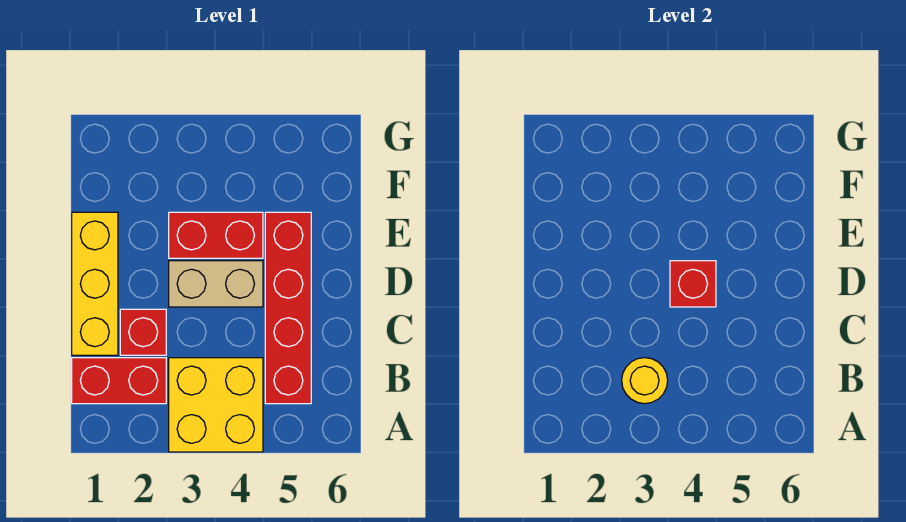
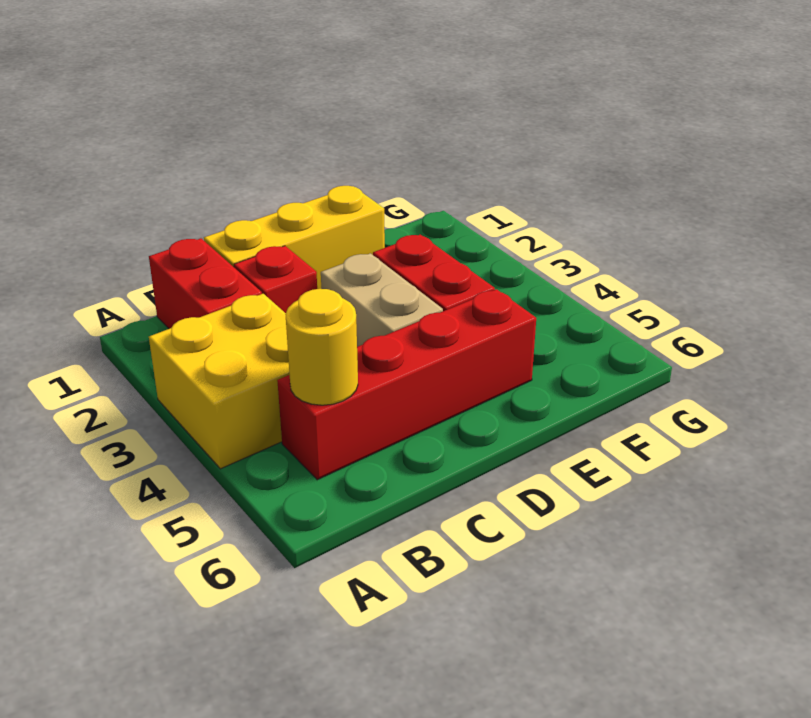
yellow 1x1 round brick [622,358,668,404] -> yellow 1x1 round brick moved to [285,289,358,405]
red 1x1 brick [670,261,716,307] -> none

